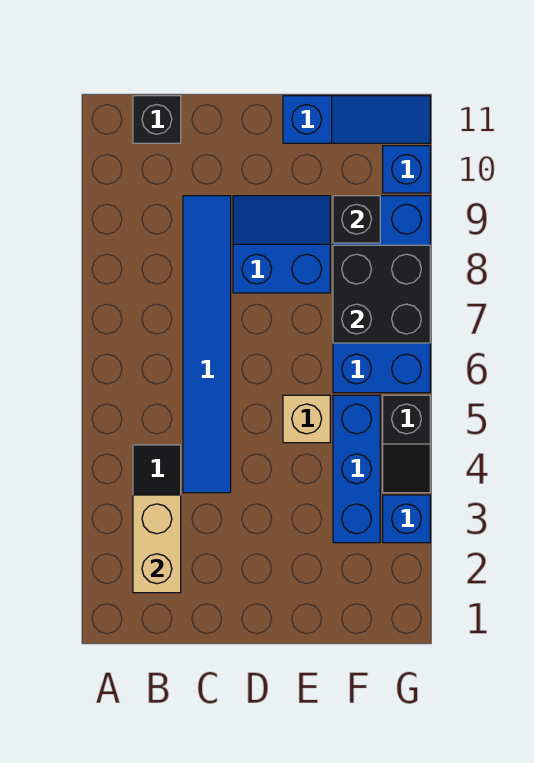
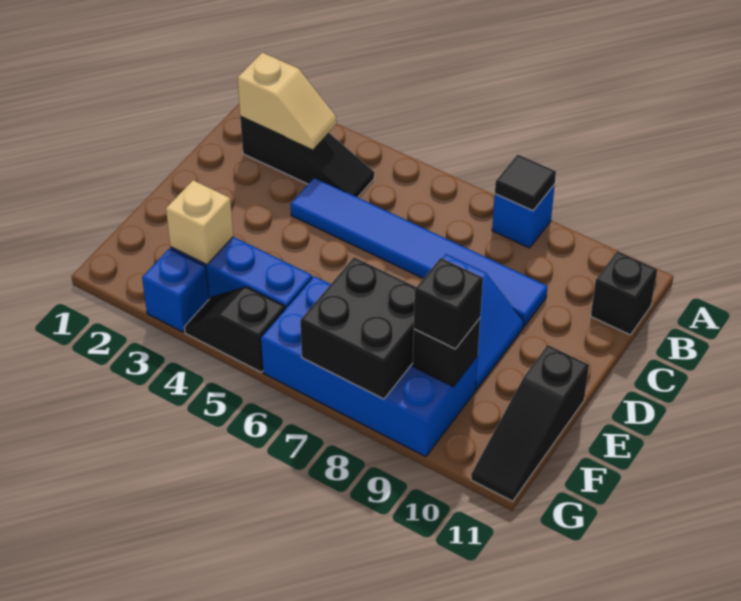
none -> black 1x1 tile [495,155,556,211]
tan 1x2 brick [133,495,181,593] -> tan 1x2 slope [238,52,337,149]
tan 1x1 brick [283,395,330,443] -> tan 1x1 brick moved to [166,180,233,265]
blue 1x3 slope [283,96,430,143] -> black 1x3 slope [471,345,589,501]
none -> black 1x1 brick [414,258,483,349]
blue 1x1 brick [383,146,430,193] -> blue 1x1 brick moved to [492,184,555,248]

